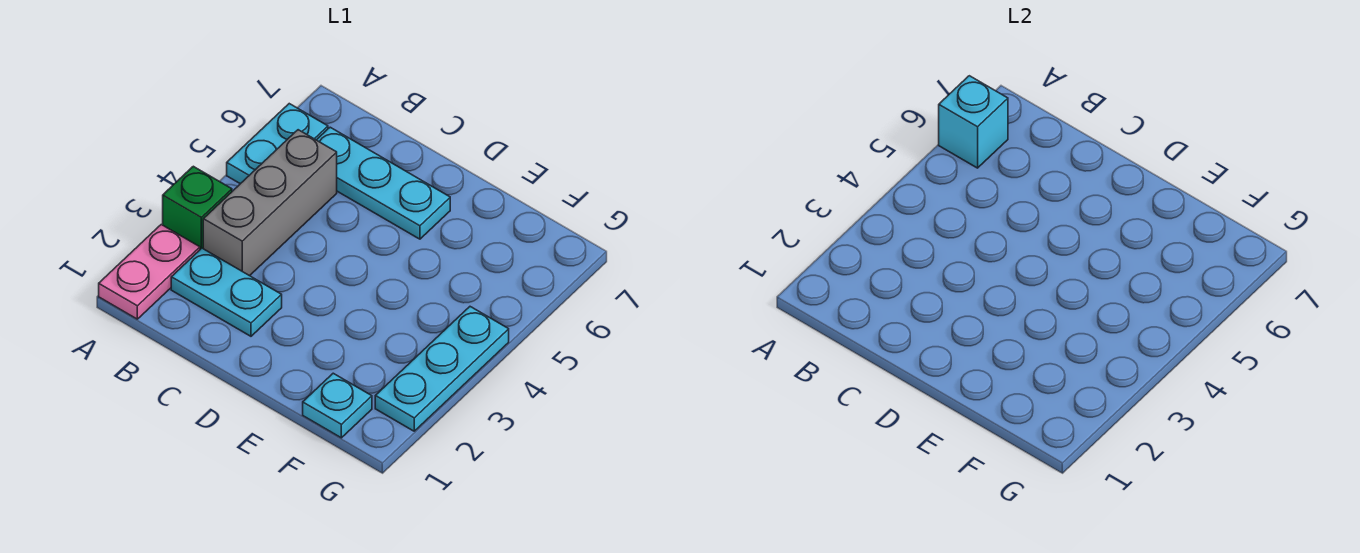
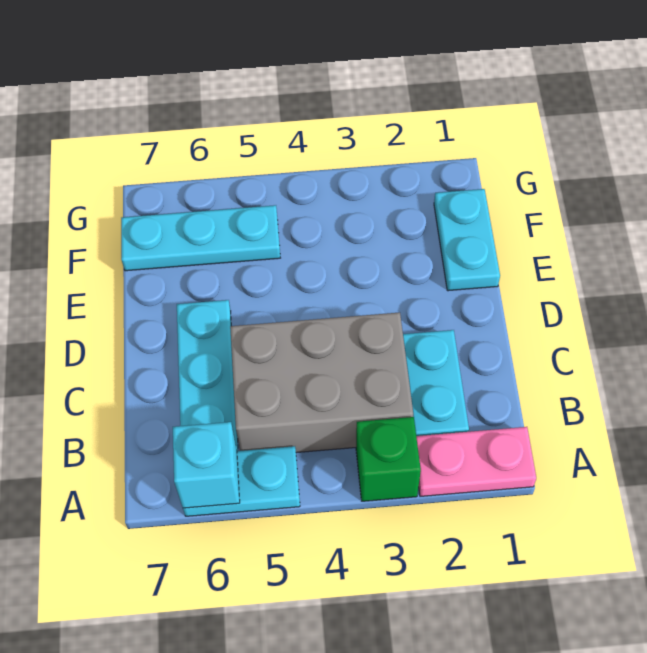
grey 1x3 brick [203,130,337,276] -> grey 2x3 brick [230,312,413,453]
cyan 1x1 plate [303,373,372,438] -> cyan 1x2 plate [434,189,500,291]
cyan 1x3 plate [375,307,509,431] -> cyan 1x3 plate moved to [121,205,280,271]

